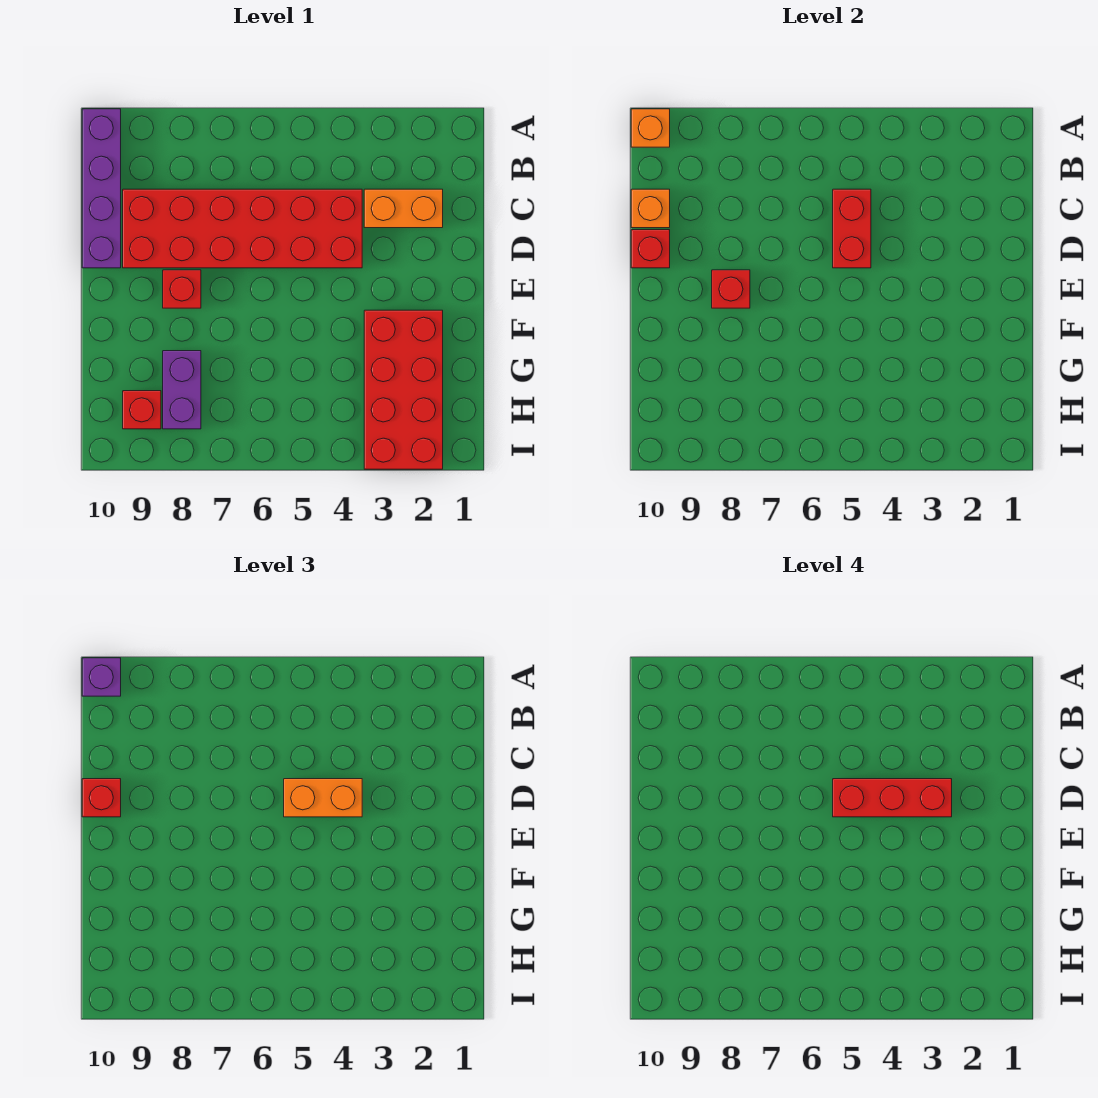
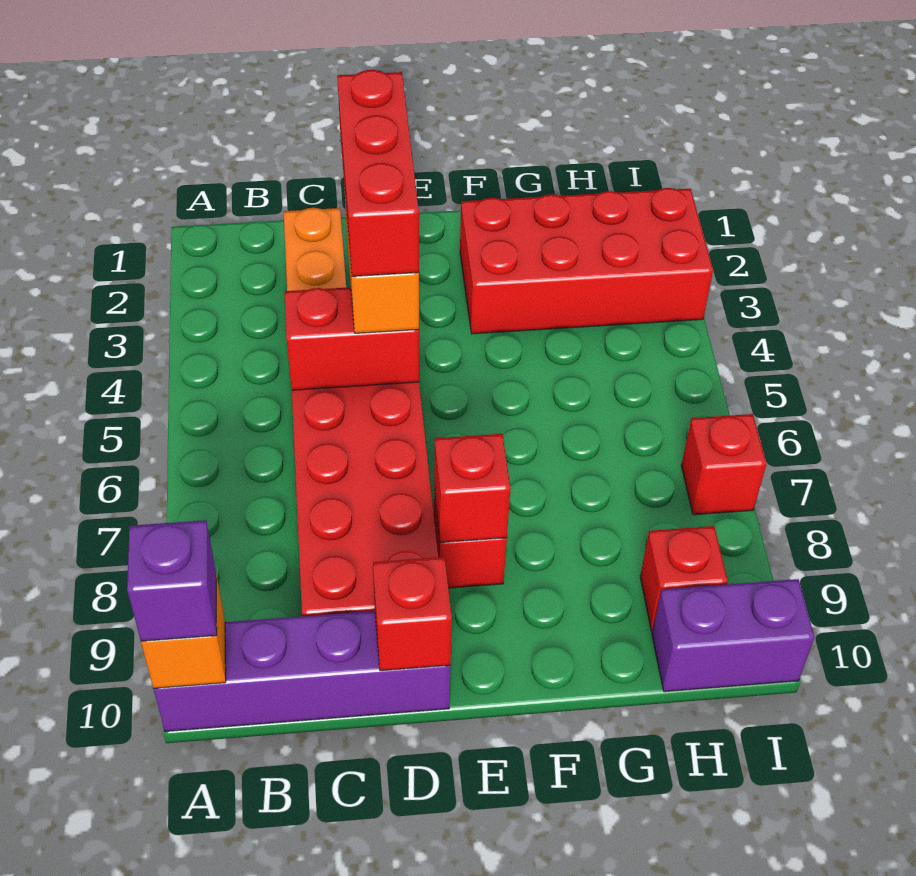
orange 1x1 brick [631,189,670,228] -> none
red 1x1 brick [82,779,121,817] -> red 1x1 brick moved to [681,414,767,515]
purple 1x2 brick [163,351,201,429] -> purple 1x2 brick moved to [652,579,815,692]

